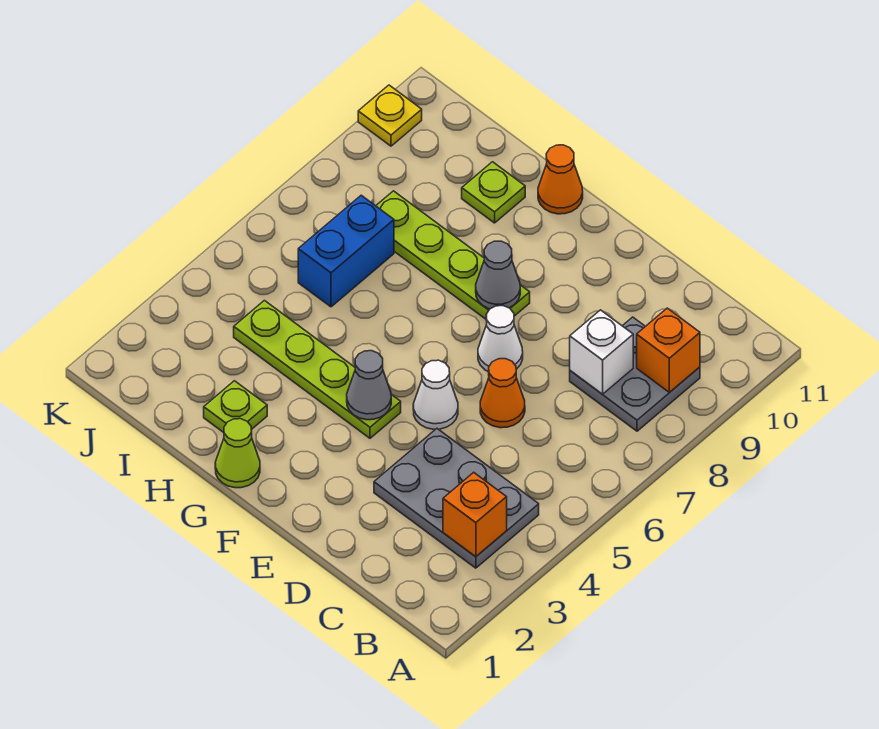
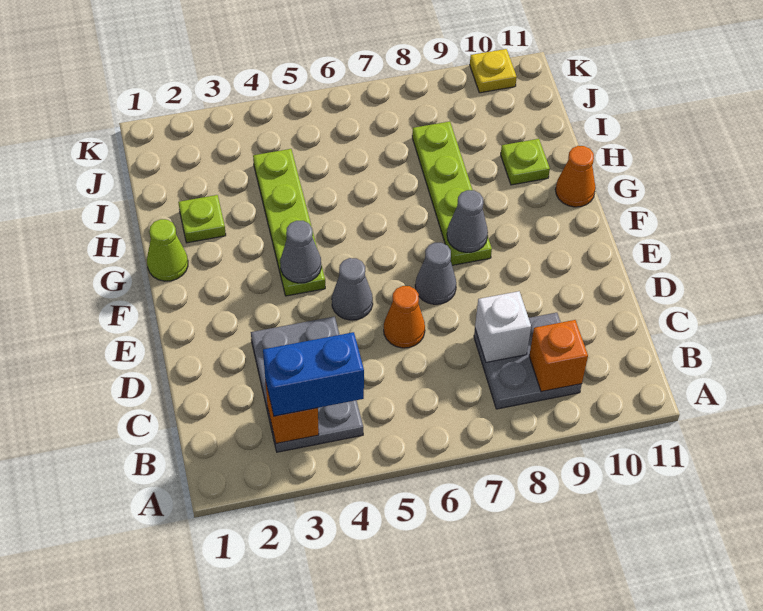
white 1x1 cone [413,360,458,429] -> grey 1x1 cone [332,258,373,320]
white 1x1 cone [478,306,523,372] -> grey 1x1 cone [415,243,456,304]
blue 1x2 brick [298,195,394,307] -> blue 1x2 brick moved to [263,332,364,416]

